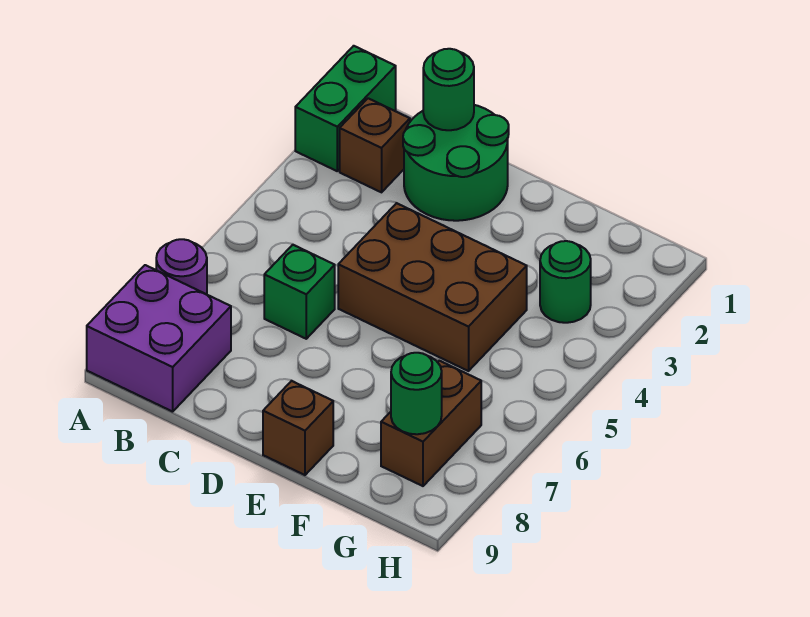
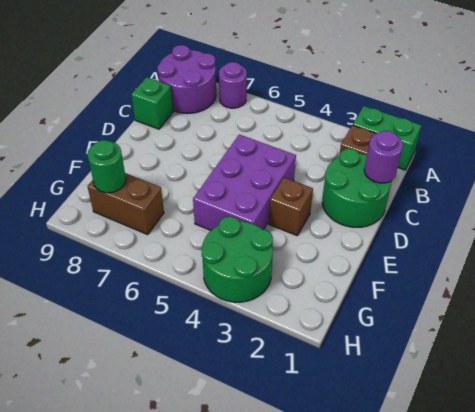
purple 2x2 brick [87,265,231,412] -> purple 2x2 round brick [157,45,216,114]
green 1x1 round brick [423,49,474,130] -> purple 1x1 round brick [364,131,403,183]
green 1x1 brick [264,245,335,339] -> green 1x1 brick moved to [131,77,173,129]
brown 2x3 brick [338,203,527,371] -> purple 2x3 brick [193,135,296,230]
brown 1x1 brick [263,381,333,475] -> brown 1x1 brick moved to [269,178,313,235]
green 1x1 round brick [540,241,591,323] -> green 2x2 round brick [202,217,273,302]

